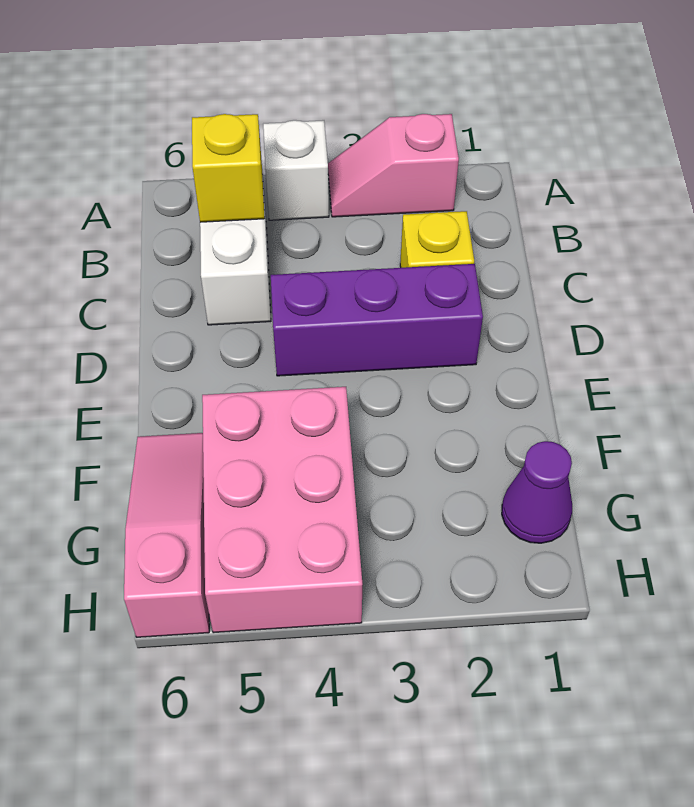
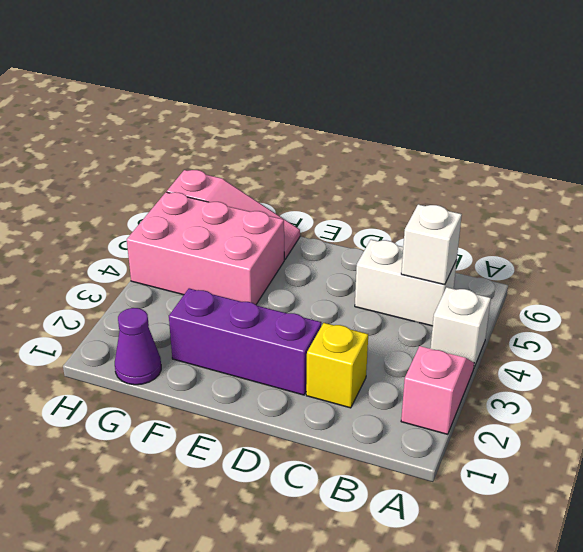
yellow 1x1 brick [192,114,265,222] -> white 1x1 brick [401,204,462,285]
purple 1x3 brick [271,264,483,376] -> purple 1x3 brick turned to [169,288,321,395]

